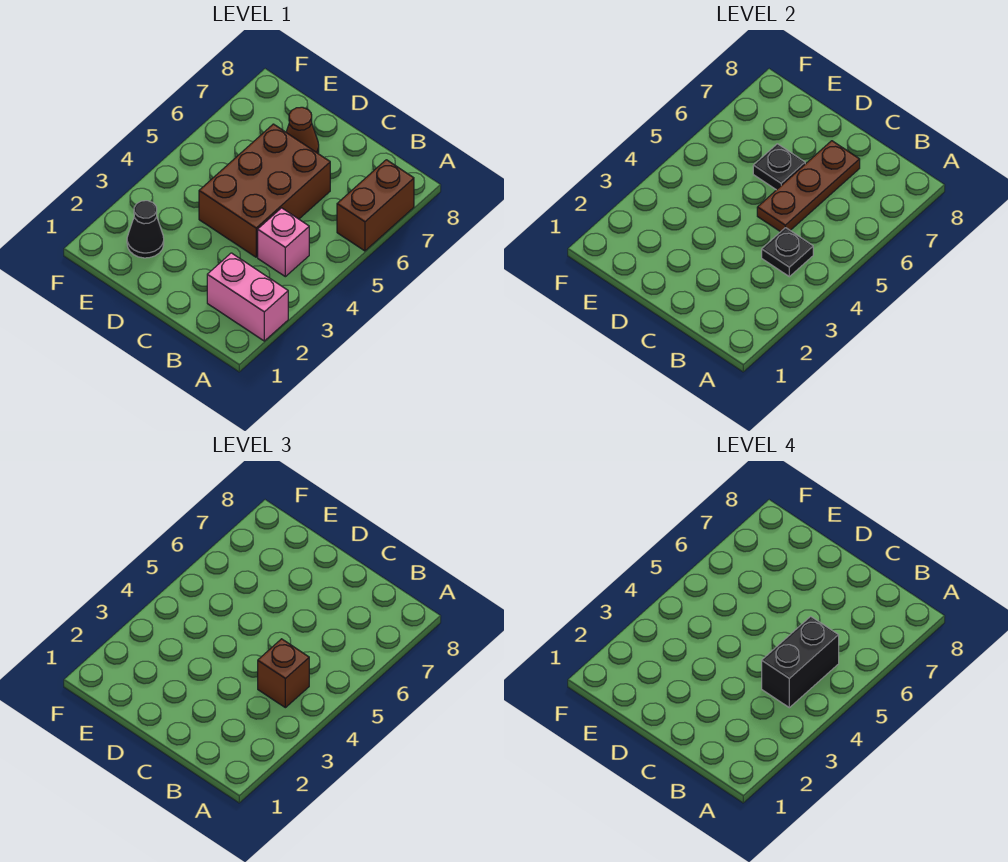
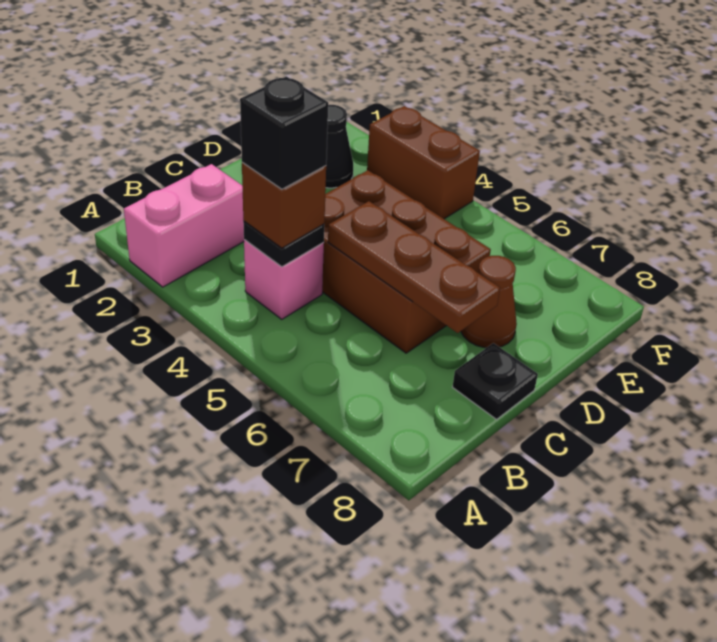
brown 1x2 brick [337,160,414,251] -> brown 1x2 brick moved to [367,106,480,219]
black 1x2 brick [762,616,839,708] -> black 1x1 brick [240,77,328,189]
black 1x1 plate [753,144,805,190] -> black 1x1 plate moved to [453,343,538,419]

